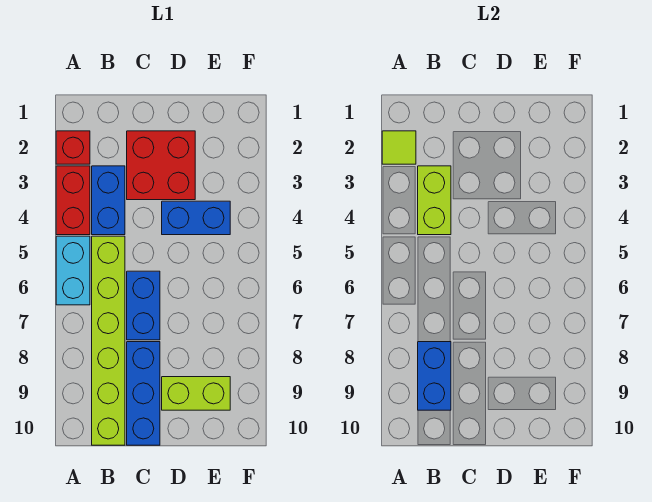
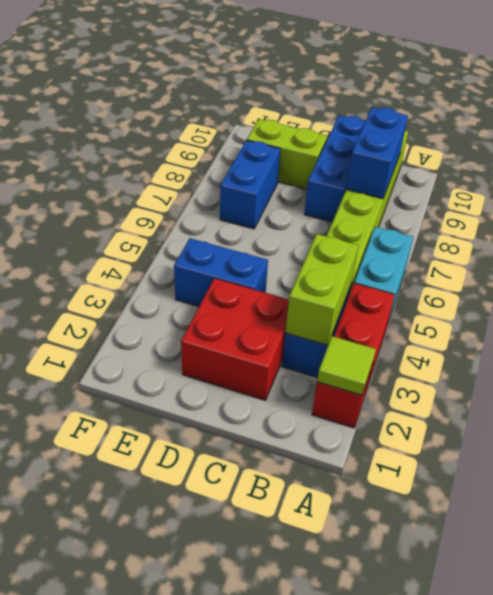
blue 1x2 brick [127,271,160,340] -> blue 1x2 brick moved to [220,140,280,229]

